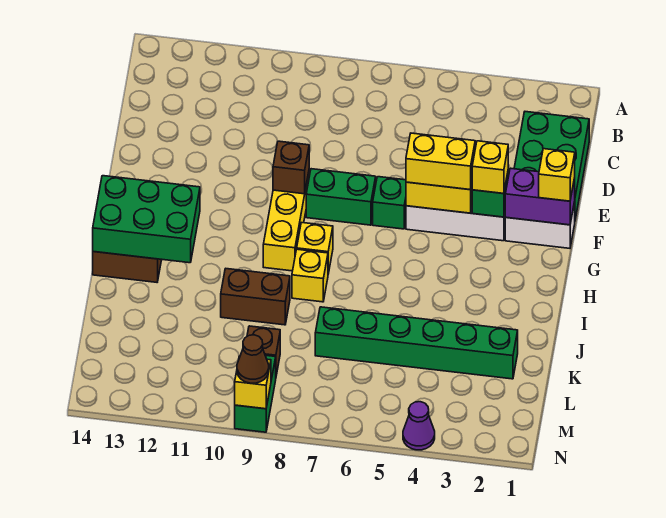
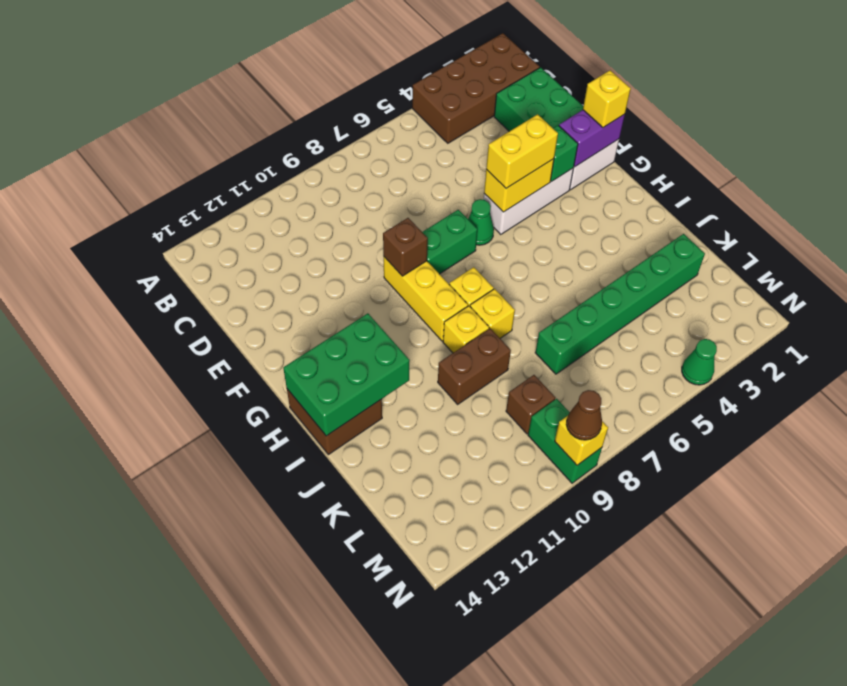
none -> brown 2x4 brick [412,33,540,143]
yellow 1x1 brick [472,141,508,194] -> yellow 1x1 brick moved to [443,306,489,353]
green 1x1 brick [373,177,406,229] -> green 1x1 cone [468,199,494,245]
purple 1x1 cone [403,402,435,450] -> green 1x1 cone [682,339,717,385]

